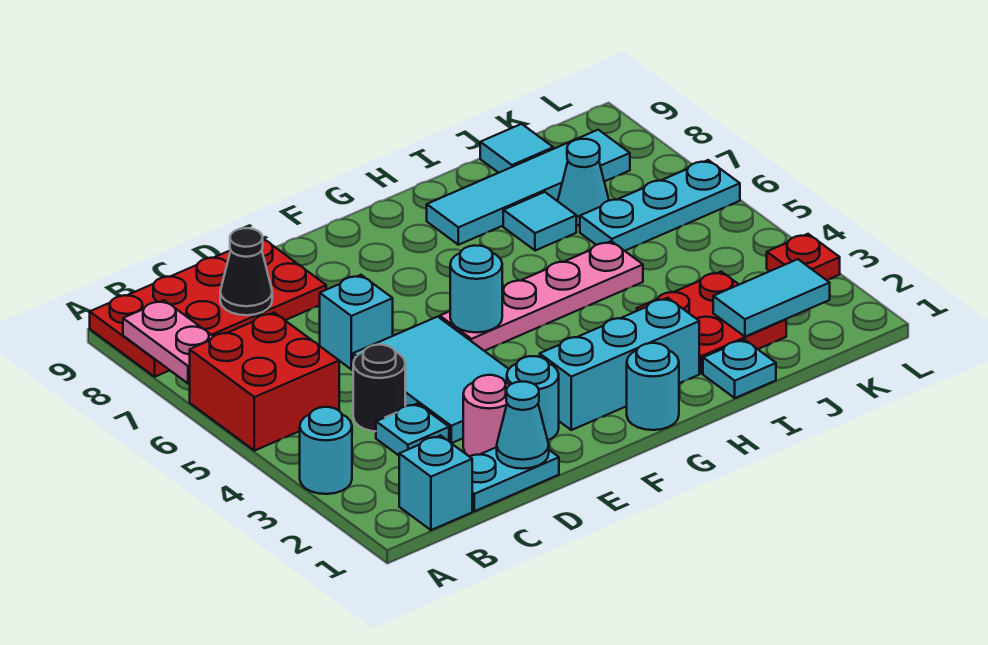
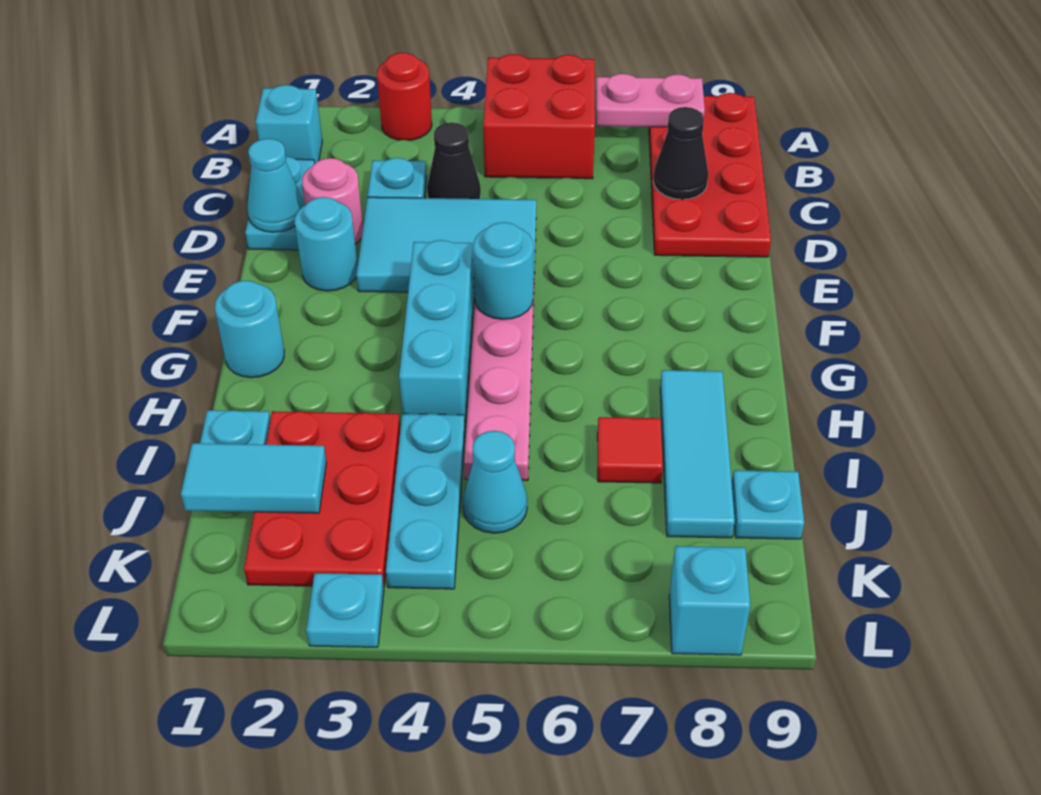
cyan 1x1 round brick [300,407,352,494] -> red 1x1 round brick [377,53,432,140]
black 1x1 round brick [353,345,405,431] -> black 1x1 cone [427,123,481,199]
cyan 1x1 brick [320,275,393,369] -> cyan 1x1 brick moved to [669,546,750,655]
cyan 1x3 brick [540,298,699,430] -> cyan 1x3 brick moved to [399,240,474,424]
cyan 1x4 tile [427,130,630,245] -> cyan 1x3 tile [660,370,735,538]
red 2x2 plate [637,272,786,373] -> red 2x3 plate [244,411,400,587]
cyan 1x1 tile [503,192,576,251] -> red 1x1 tile [597,417,663,483]
cyan 1x2 tile [713,259,830,337] -> cyan 1x2 tile turned to [181,443,327,513]
cyan 1x3 plate [580,160,740,251] -> cyan 1x3 plate moved to [386,414,465,589]
cyan 1x1 cone [558,139,609,226] -> cyan 1x1 cone moved to [463,431,527,533]
cyan 1x1 tile [480,124,553,173] -> cyan 1x1 plate [732,470,804,539]
red 1x1 plate [767,234,840,280] -> cyan 1x1 plate [306,573,384,647]

